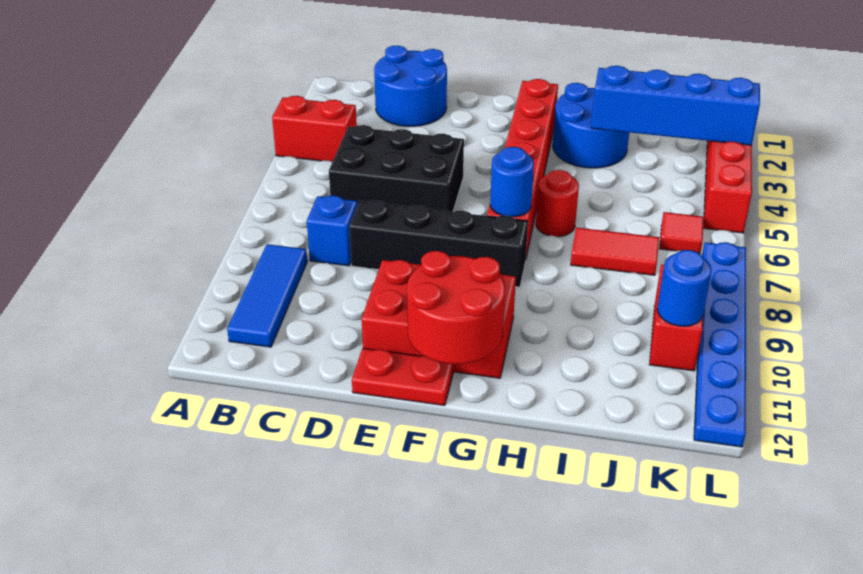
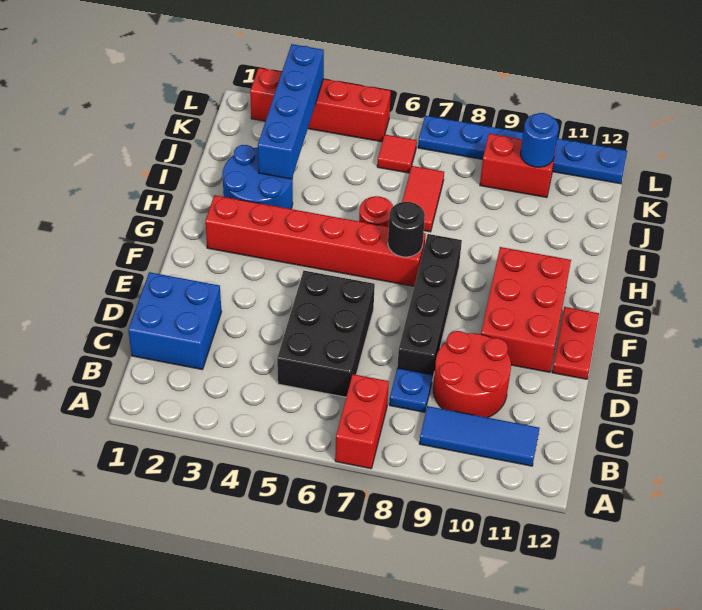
red 1x2 brick [272,96,357,162] -> red 1x2 brick moved to [335,374,389,469]
blue 2x2 round brick [374,46,447,126] -> blue 2x2 brick [128,272,221,370]
blue 1x1 brick [307,196,357,266] -> blue 1x1 plate [389,368,433,412]
red 2x2 round brick [407,251,505,364] -> red 2x2 round brick moved to [433,331,511,418]
blue 1x1 round brick [490,147,534,217] -> black 1x1 round brick [388,202,425,257]

